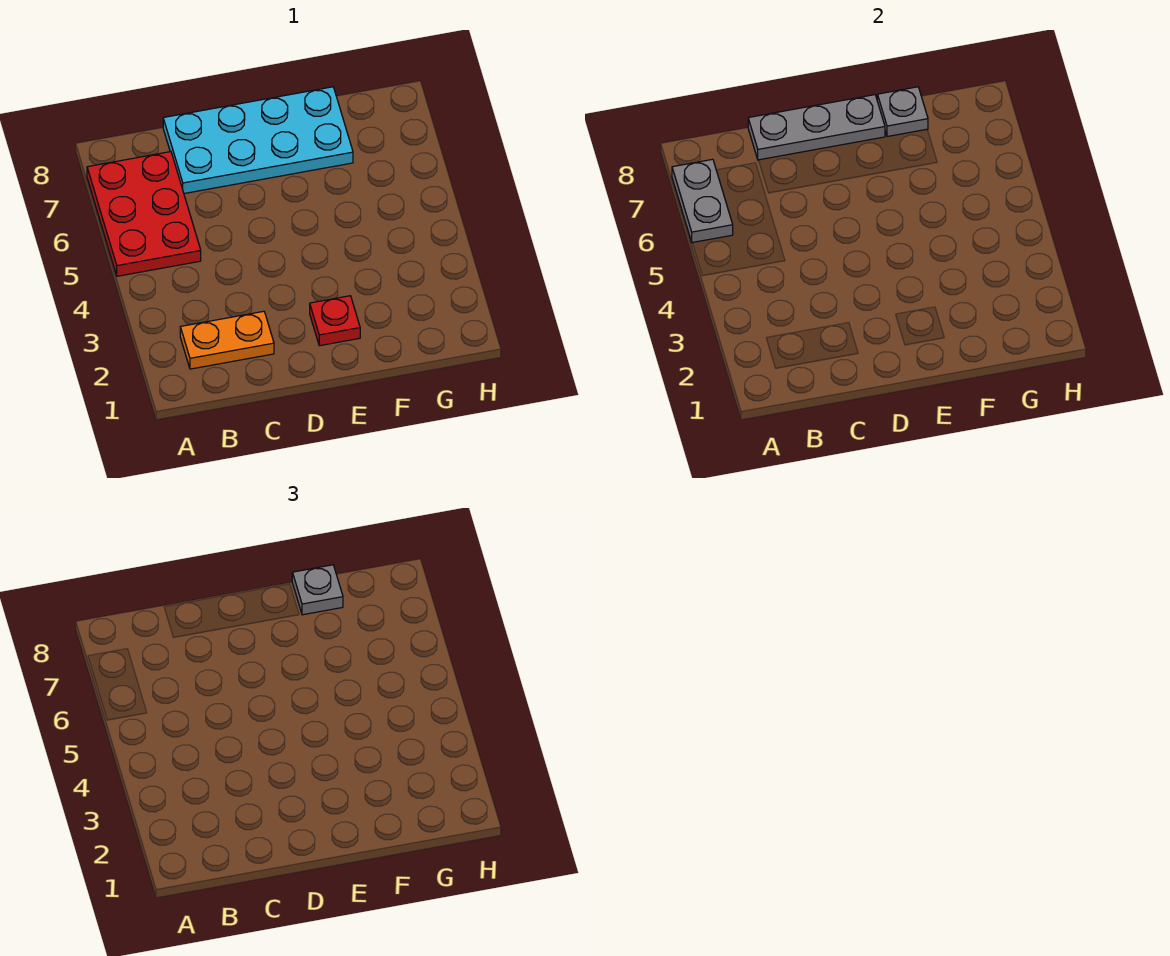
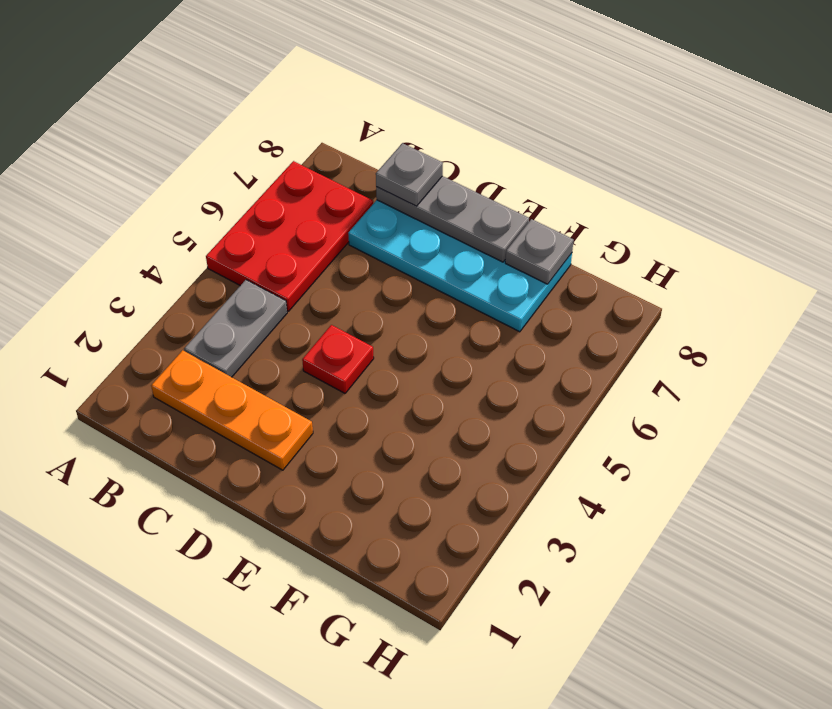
grey 1x2 plate [672,159,733,243] -> grey 1x2 plate moved to [184,280,287,377]
orange 1x2 plate [180,311,274,369] -> orange 1x3 plate [151,350,313,470]
red 1x1 plate [310,296,360,346] -> red 1x1 plate moved to [302,325,374,393]
grey 1x1 plate [292,565,343,615] -> grey 1x1 plate moved to [376,143,443,206]

